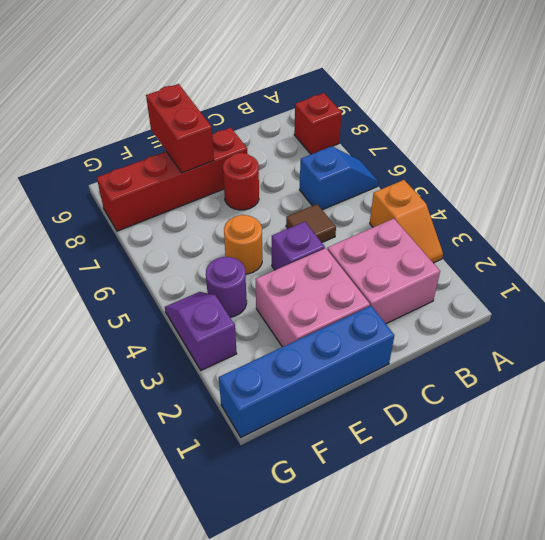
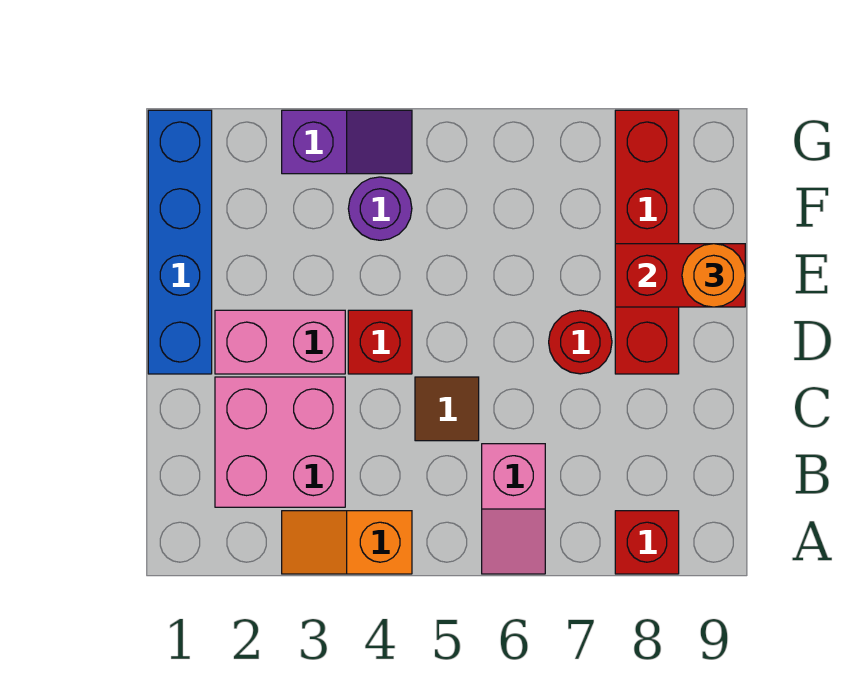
blue 1x2 slope [300,146,378,210] -> pink 1x2 slope [482,444,545,574]
pink 2x2 brick [256,248,370,347] -> pink 1x2 brick [215,310,345,374]
purple 1x1 brick [272,222,325,270] -> red 1x1 brick [348,310,412,374]
orange 1x1 round brick [224,215,262,274] -> orange 1x1 round brick moved to [682,244,745,307]

